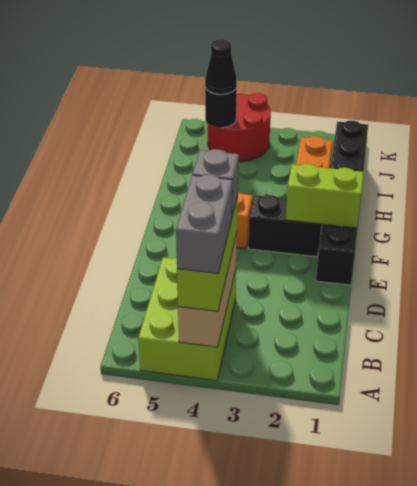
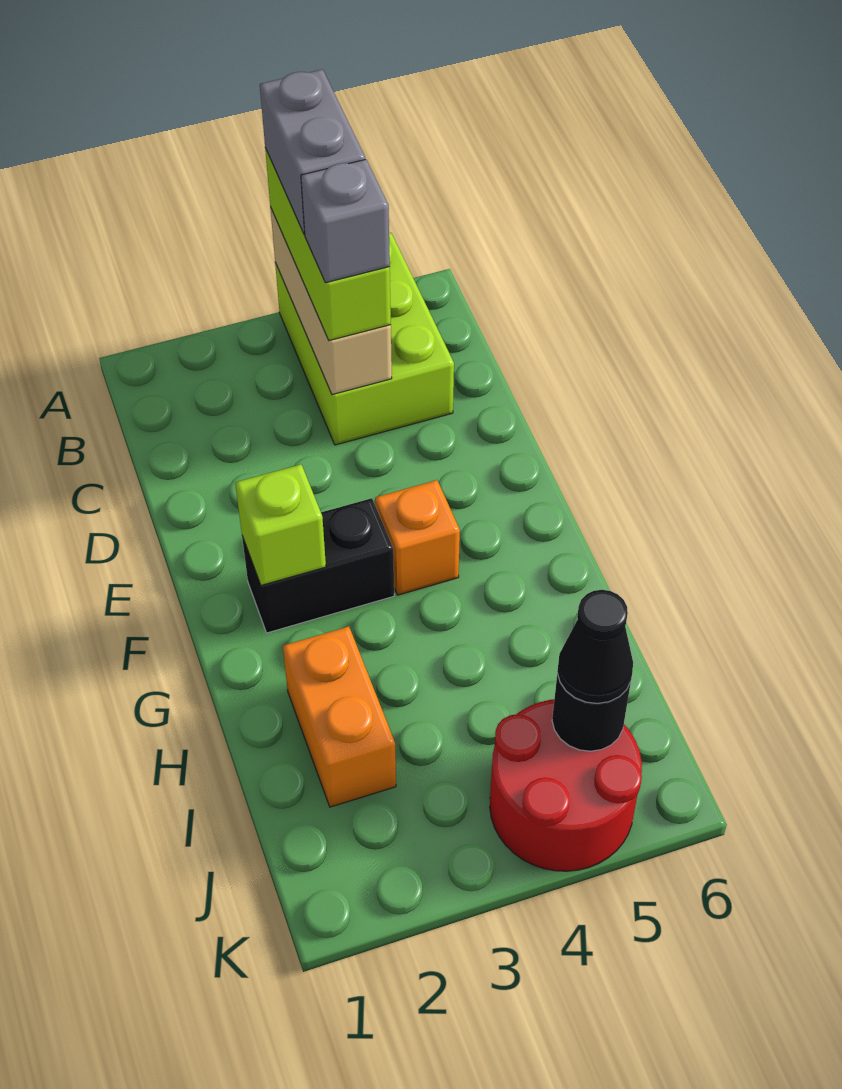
black 1x6 brick [316,120,368,285] -> none
lime 1x2 brick [286,164,364,228] -> lime 1x1 brick [235,465,326,585]

